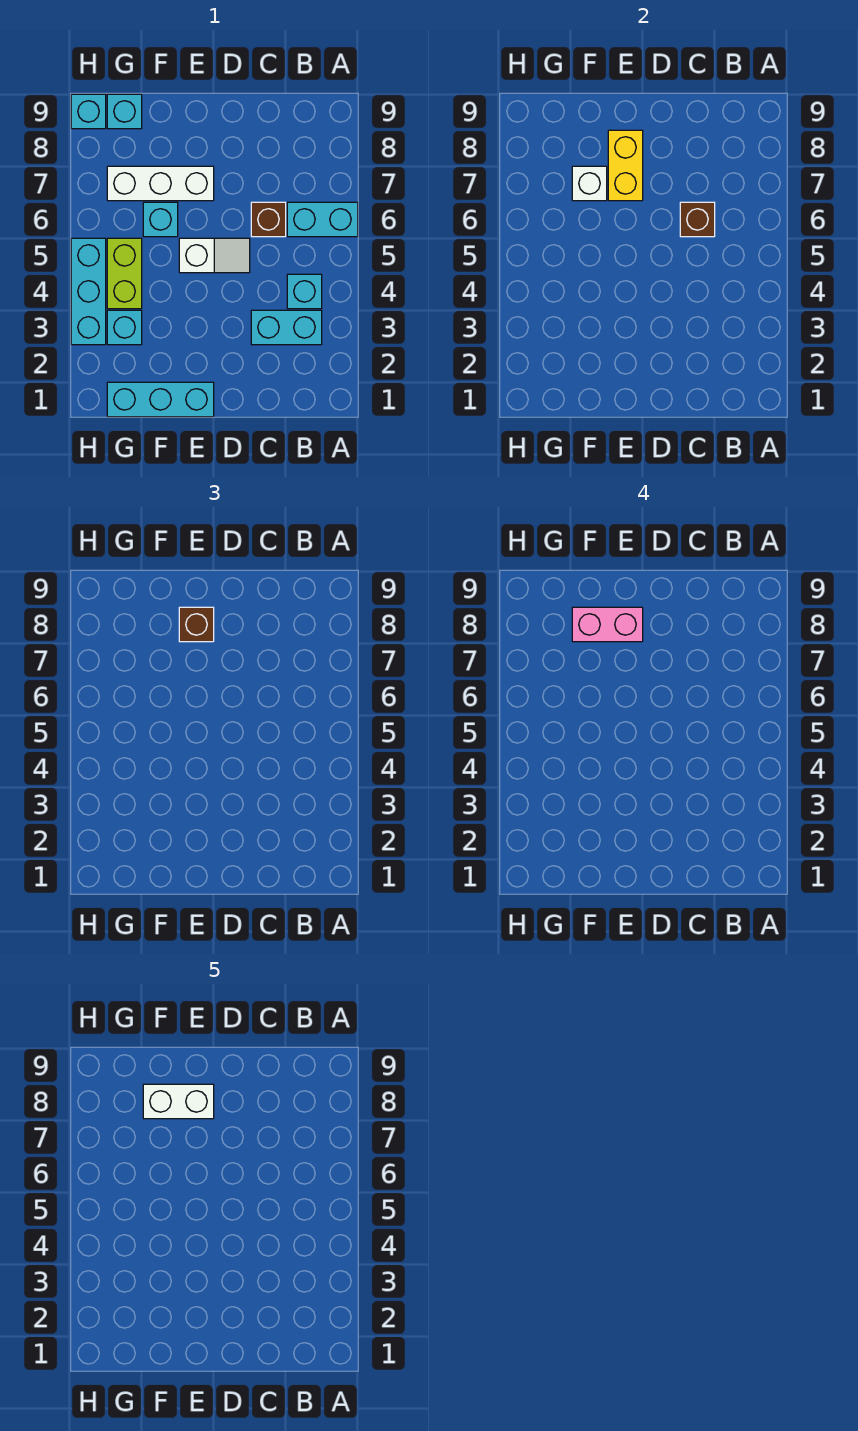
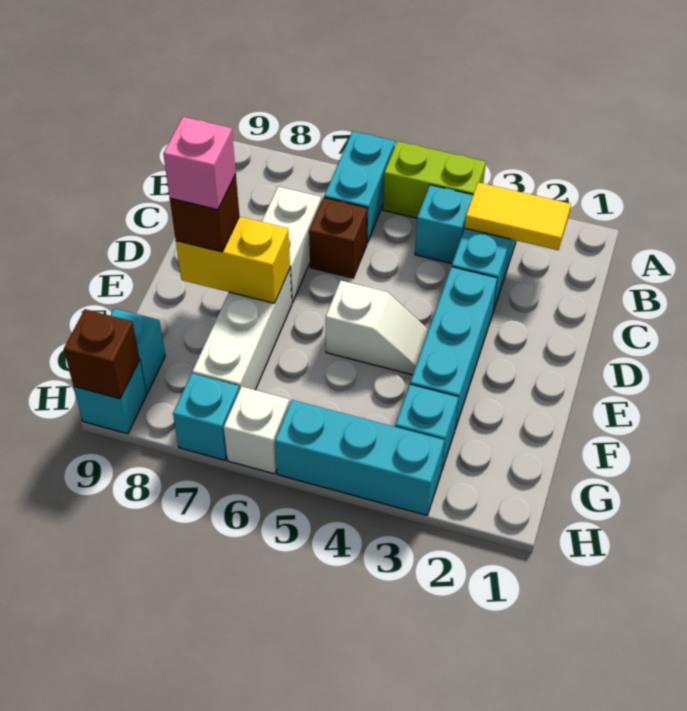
none -> yellow 1x2 tile [465,182,571,250]
brown 1x1 brick [680,202,715,237] -> brown 1x1 brick moved to [64,309,140,399]
white 1x2 slope [179,238,250,273] -> white 1x2 slope turned to [326,280,429,375]
cyan 1x3 brick [107,382,214,417] -> cyan 1x3 brick moved to [410,267,497,429]
pink 1x2 brick [572,607,643,642] -> pink 1x1 brick [163,117,236,210]
white 1x2 brick [143,1084,214,1119] -> white 1x2 brick moved to [262,187,321,303]
cyan 1x1 brick [143,202,178,237] -> cyan 1x1 brick moved to [173,373,239,460]
white 1x1 brick [572,166,607,201] -> white 1x1 brick moved to [224,386,290,474]
lime 1x2 brick [107,238,142,309] -> lime 1x2 brick moved to [383,141,486,218]

